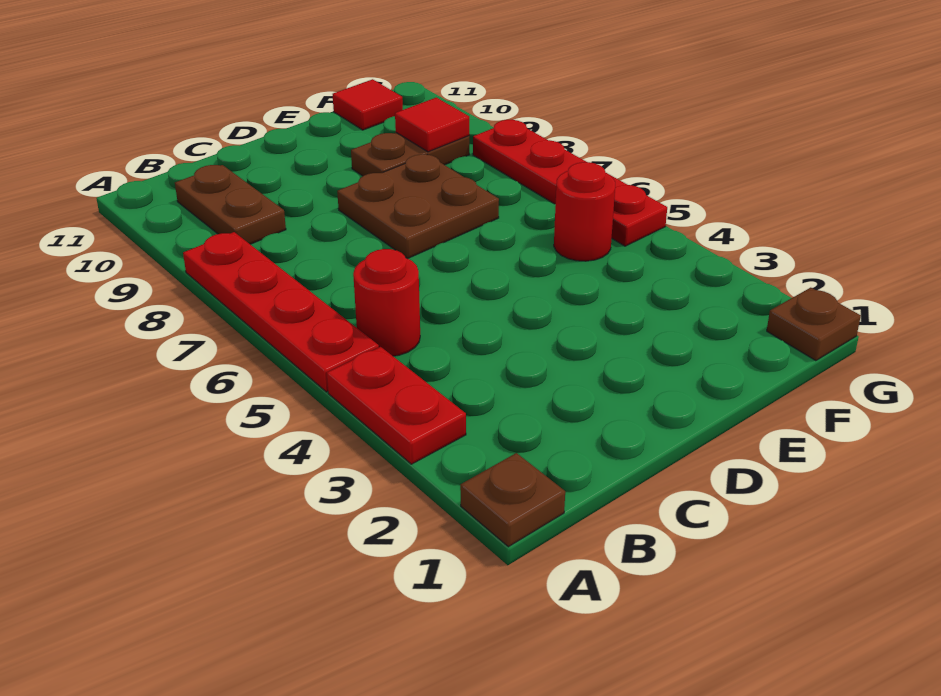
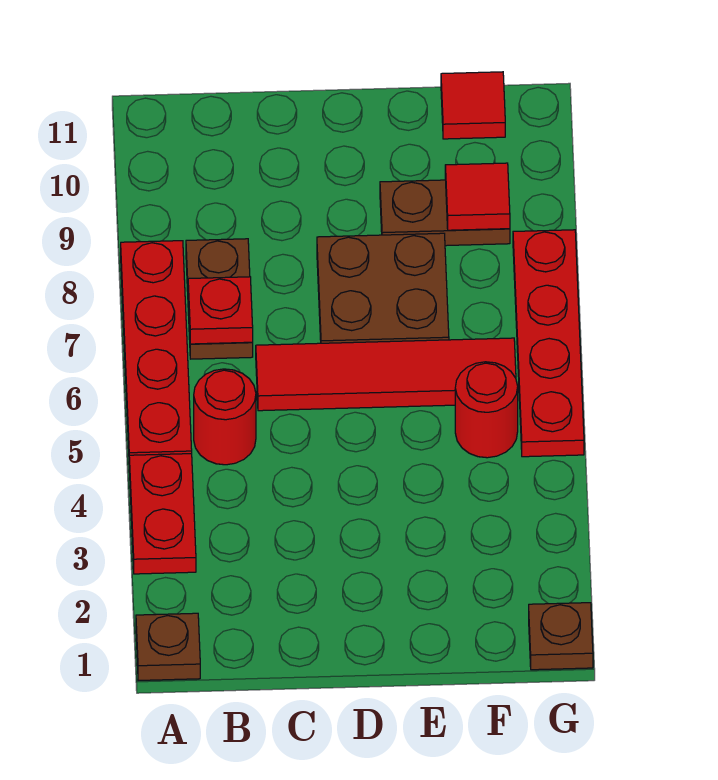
none -> red 1x1 plate [188,277,253,344]
brown 1x2 plate [175,165,286,244] -> brown 1x2 plate moved to [186,239,253,359]
none -> red 1x4 tile [256,338,516,411]

